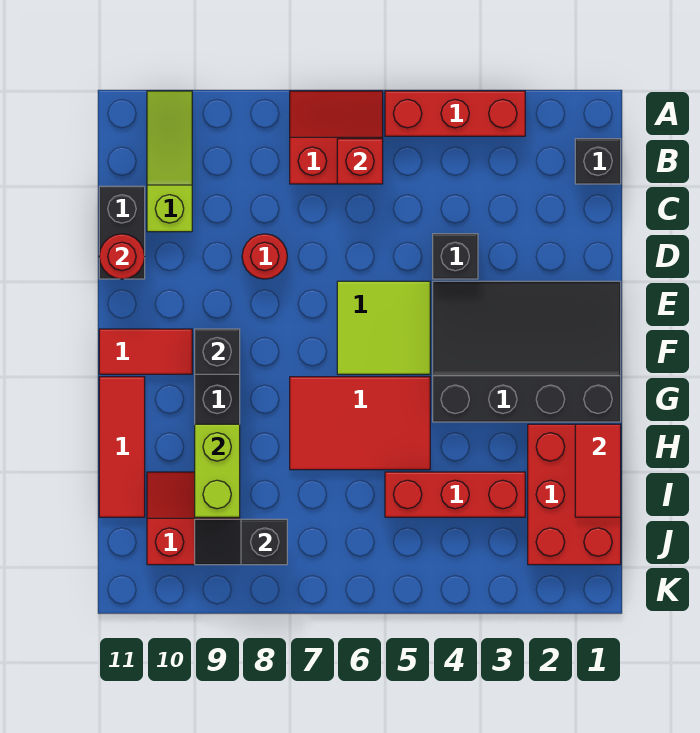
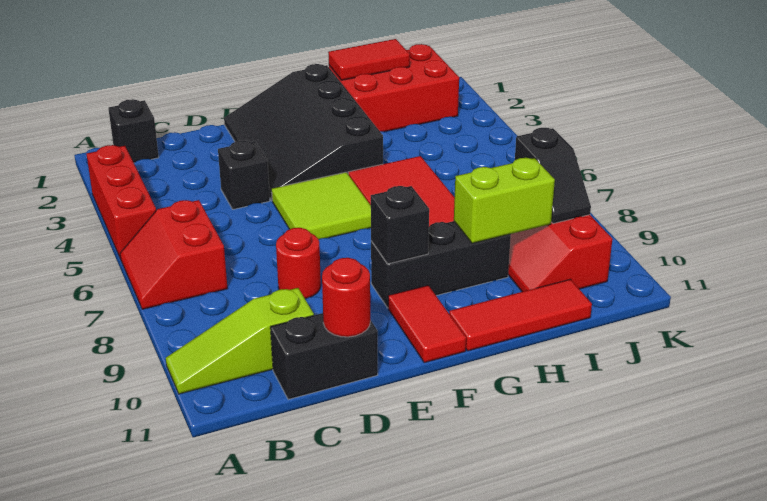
red 1x1 brick [337,139,383,184] -> none
red 1x3 brick [385,472,525,517] -> none

